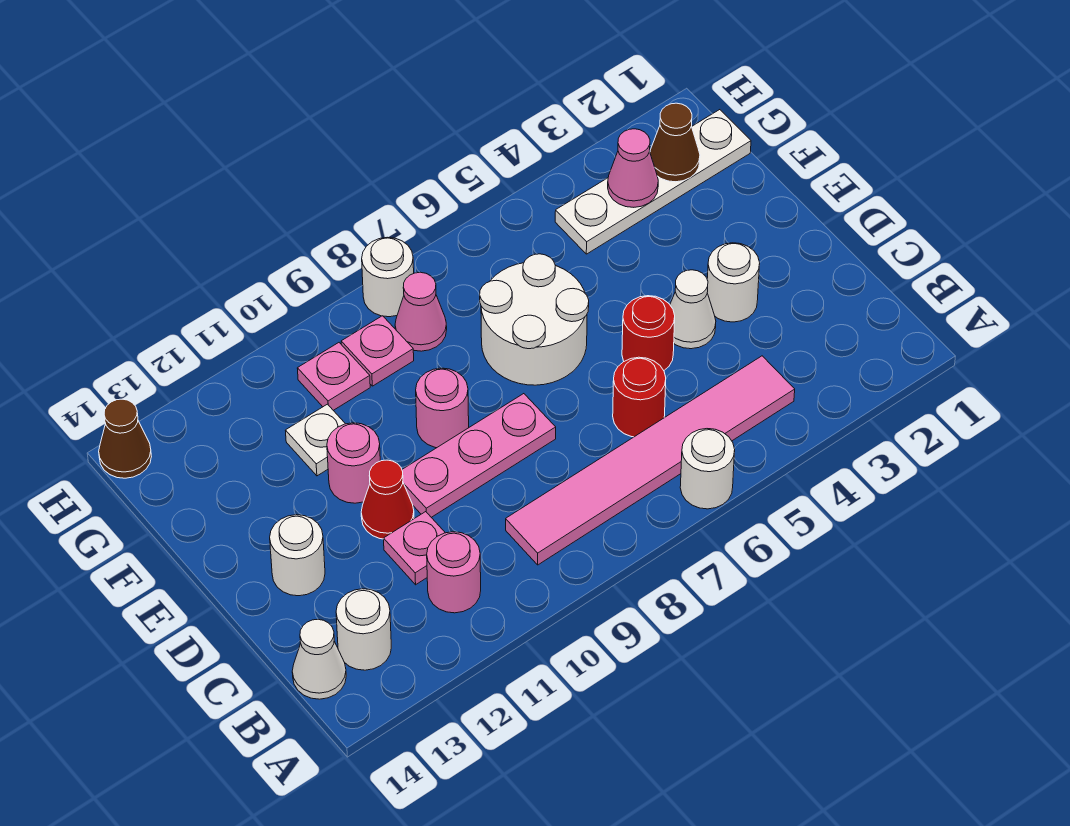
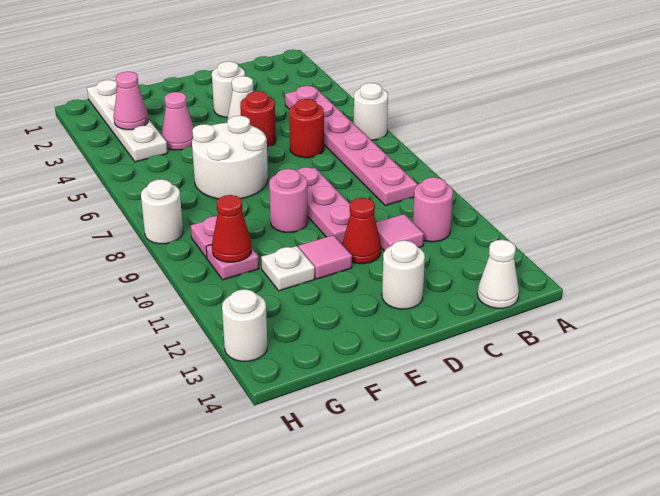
pink 1x6 tile [506,356,795,565] -> pink 1x6 plate [285,86,417,206]
white 1x1 round brick [336,589,391,670] -> white 1x1 round brick moved to [222,289,267,361]
pink 1x1 plate [384,512,445,585] -> pink 1x1 tile [376,214,424,251]
pink 1x1 round brick [327,423,380,503] -> pink 1x1 tile [299,235,352,279]
brown 1x1 cone [650,103,700,182] -> none
pink 1x1 cone [395,272,447,351] -> pink 1x1 cone moved to [162,92,194,150]
none -> red 1x1 cone [212,195,252,262]
brown 1x1 cone [99,399,151,478] -> none

